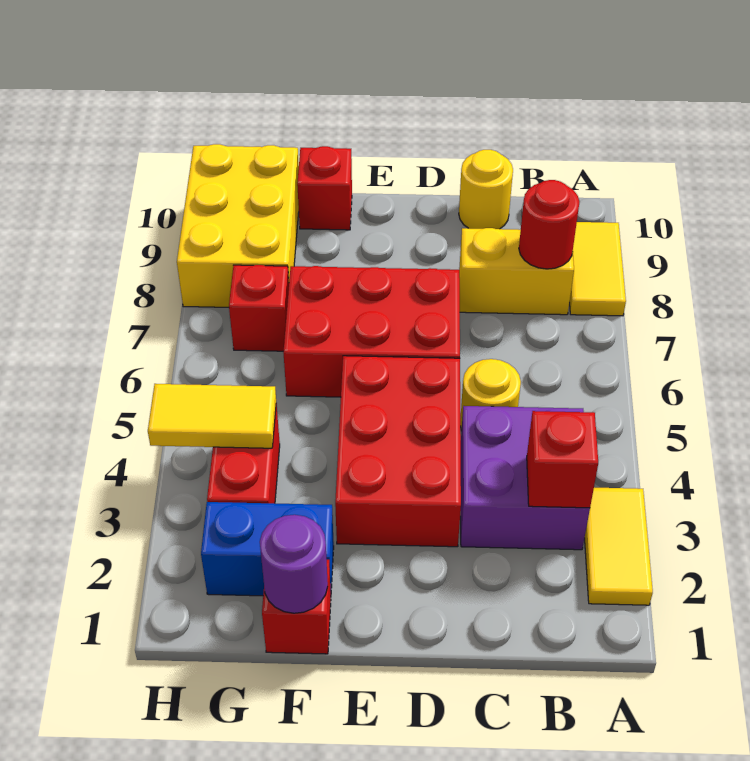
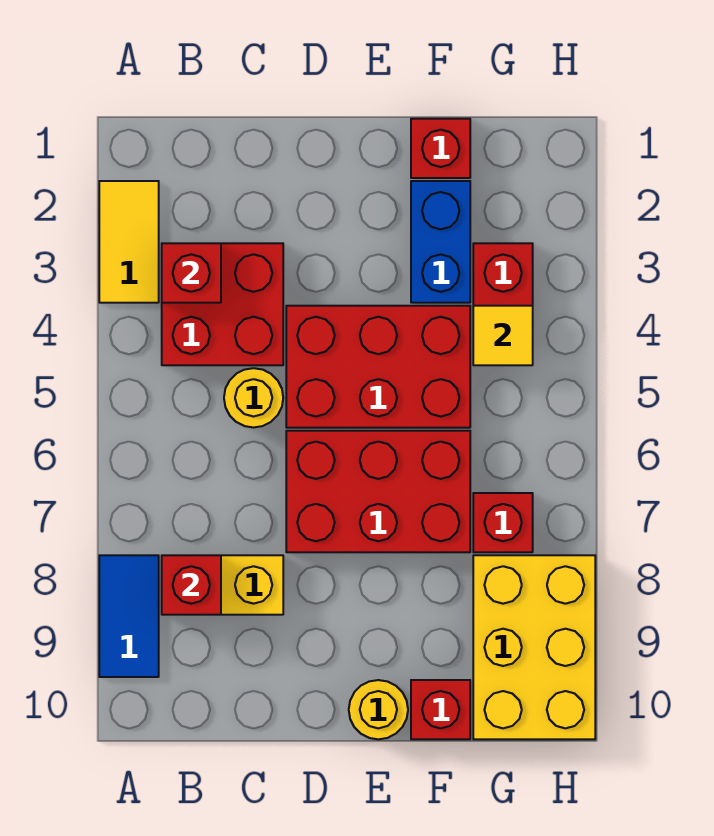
yellow 1x2 tile [570,222,626,316] -> blue 1x2 tile [99,555,159,677]
purple 2x2 brick [461,406,590,550] -> red 2x2 brick [162,243,283,365]
red 1x1 round brick [519,180,579,269] -> red 1x1 brick [162,555,221,615]
yellow 1x1 round brick [459,150,513,229] -> yellow 1x1 round brick moved to [349,680,408,739]
red 2x3 brick [335,356,461,547] -> red 2x3 brick turned to [286,306,470,428]
purple 1x1 round brick [260,515,328,613] -> none
blue 1x2 brick [201,502,334,596] -> blue 1x2 brick turned to [411,181,470,303]
yellow 1x2 tile [148,384,276,448] -> yellow 1x1 tile [473,306,533,365]

